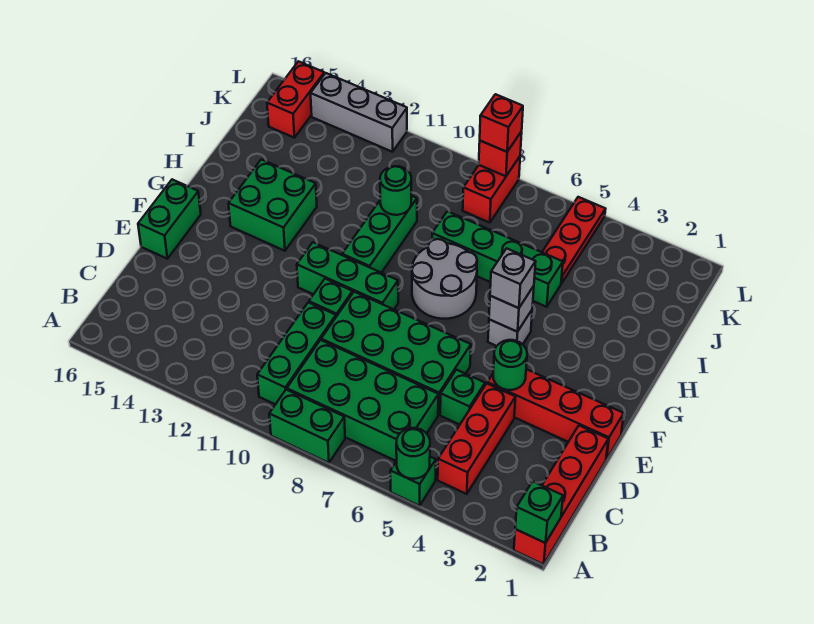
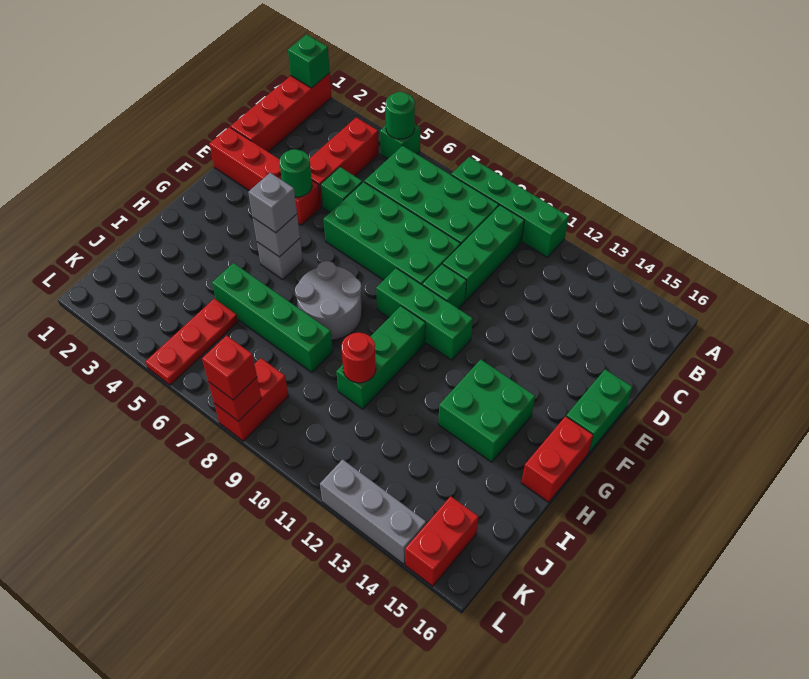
green 1x2 brick [269,390,345,463] -> green 1x4 brick [451,157,569,257]
none -> red 1x2 brick [521,416,593,502]
green 1x1 round brick [380,166,411,215] -> red 1x1 round brick [341,333,376,383]

